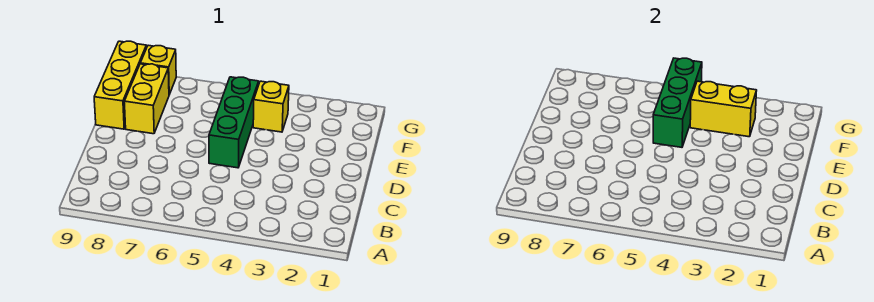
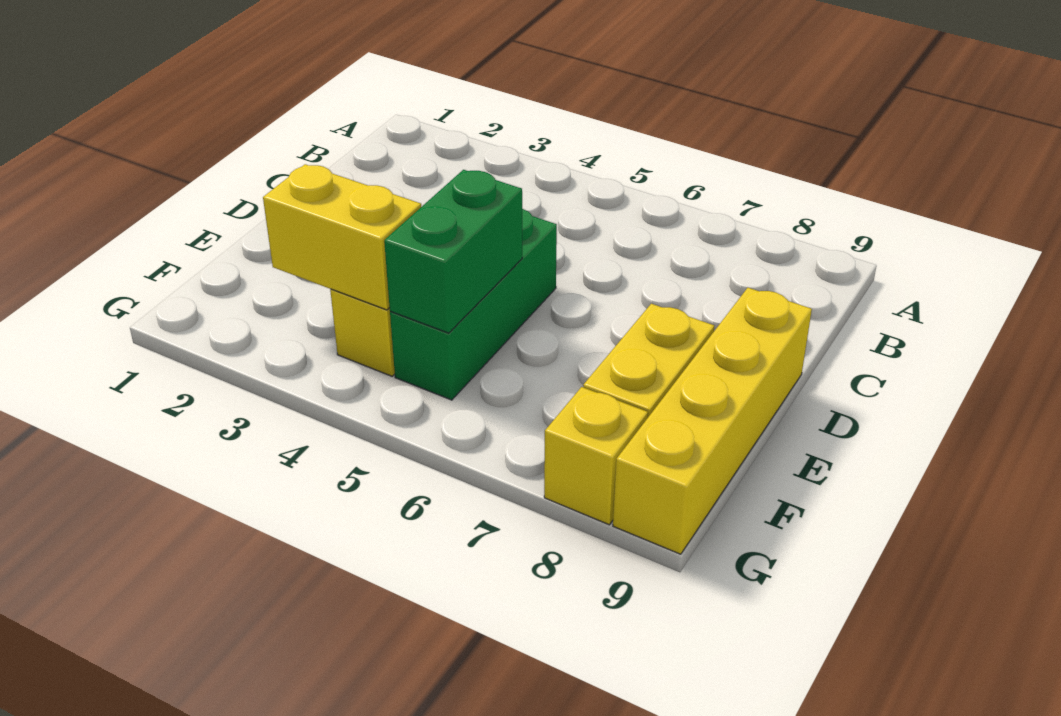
green 1x3 brick [653,58,702,147] -> green 1x2 brick [384,170,522,333]
yellow 1x3 brick [94,41,146,129] -> yellow 1x4 brick [613,288,812,554]

